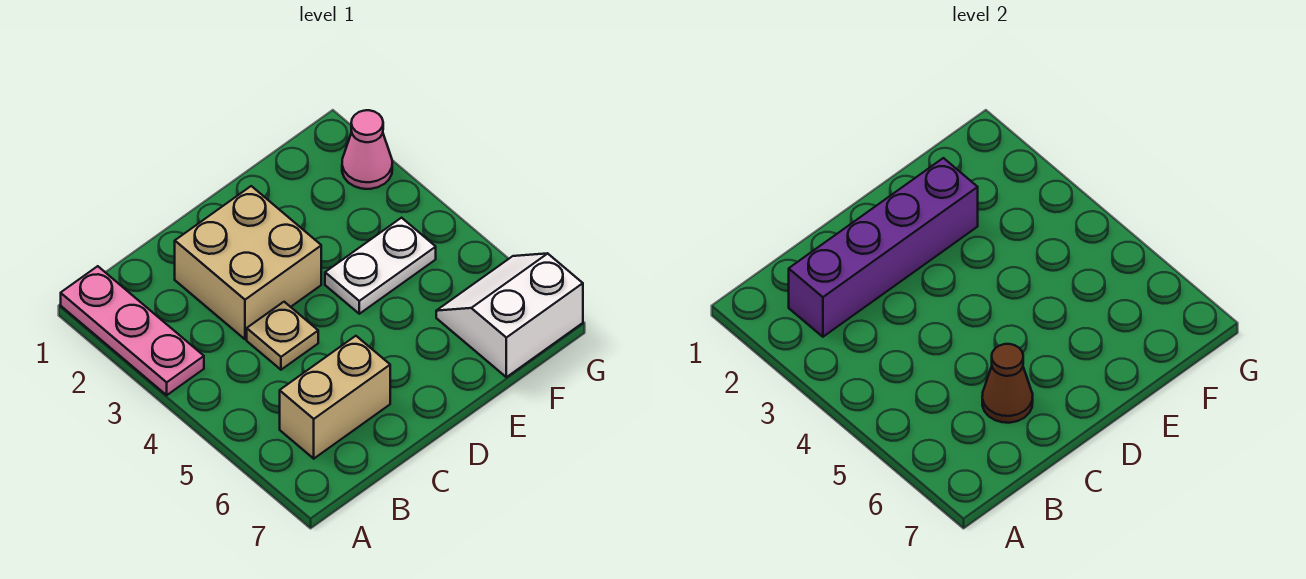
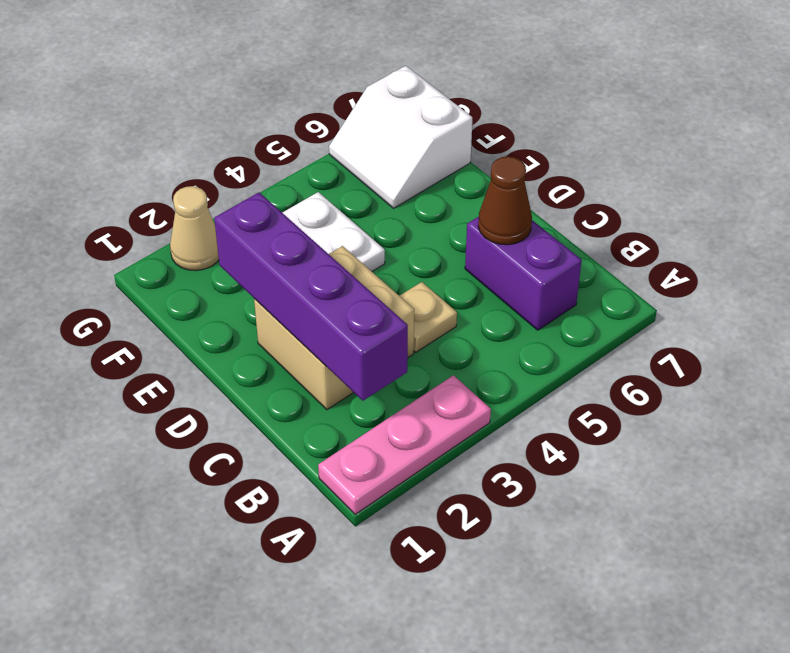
tan 1x2 brick [280,336,390,459] -> purple 1x2 brick [465,217,582,330]
pink 1x1 cone [342,110,392,189] -> tan 1x1 cone [170,186,219,271]

